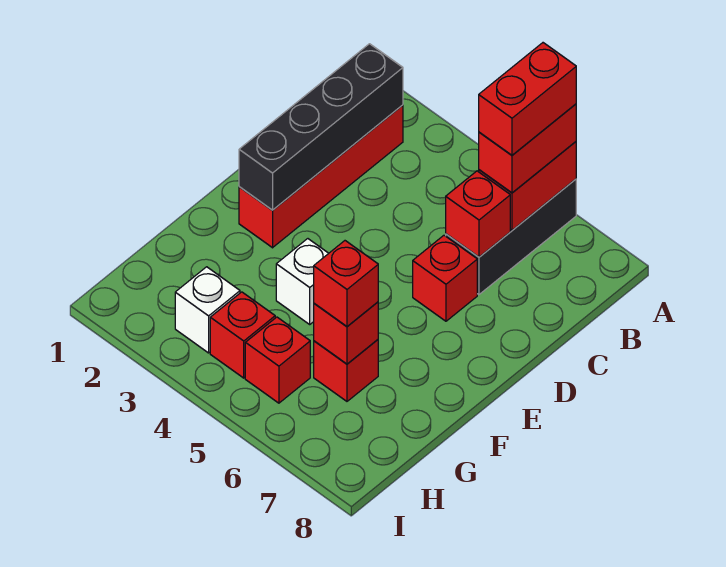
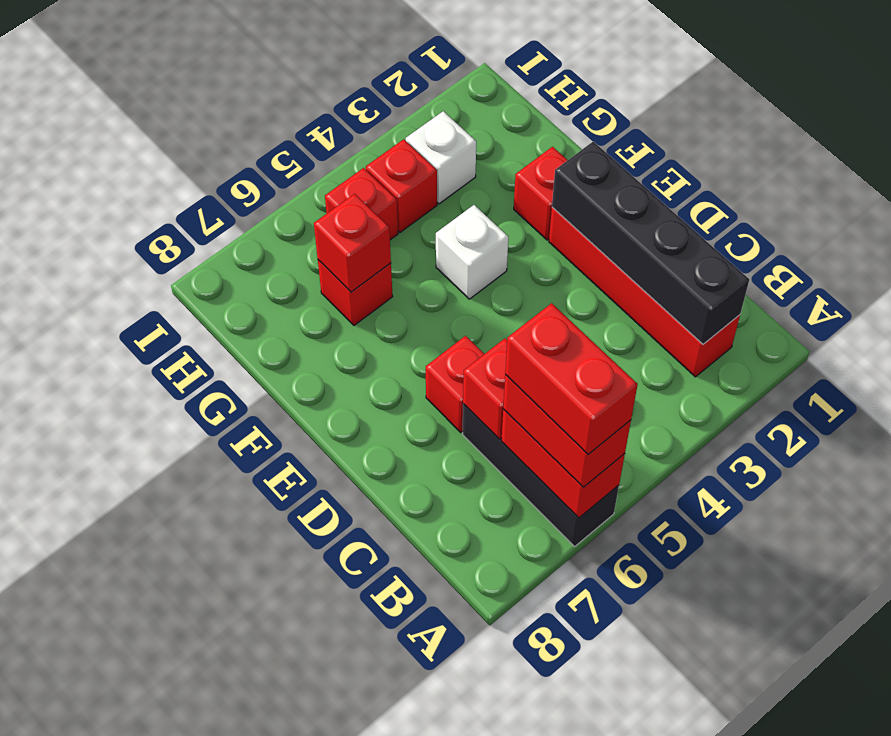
red 1x1 brick [314,241,378,326] -> red 1x1 brick moved to [514,147,567,240]

